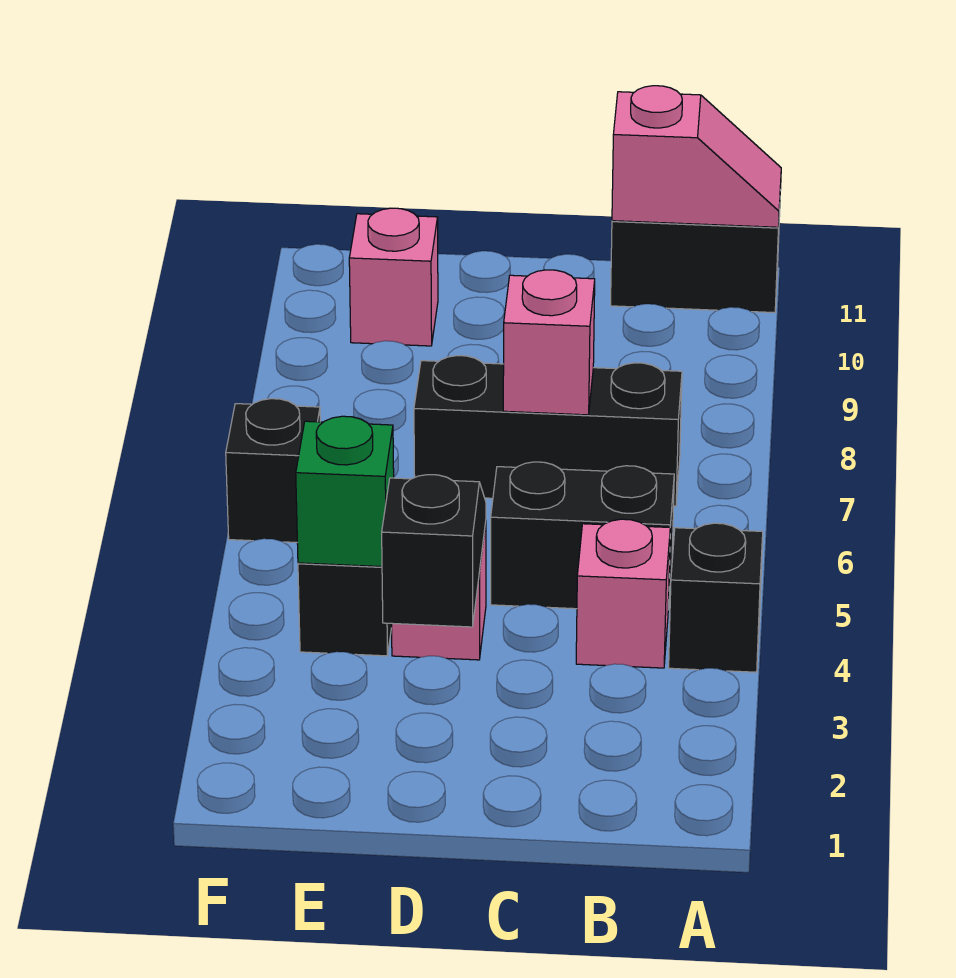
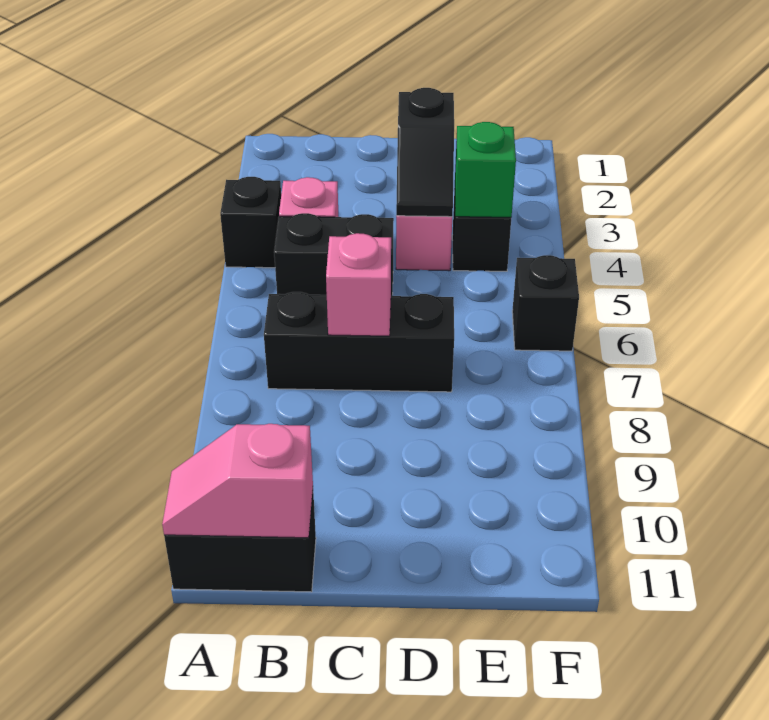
pink 1x1 brick [349,208,438,346] -> none

